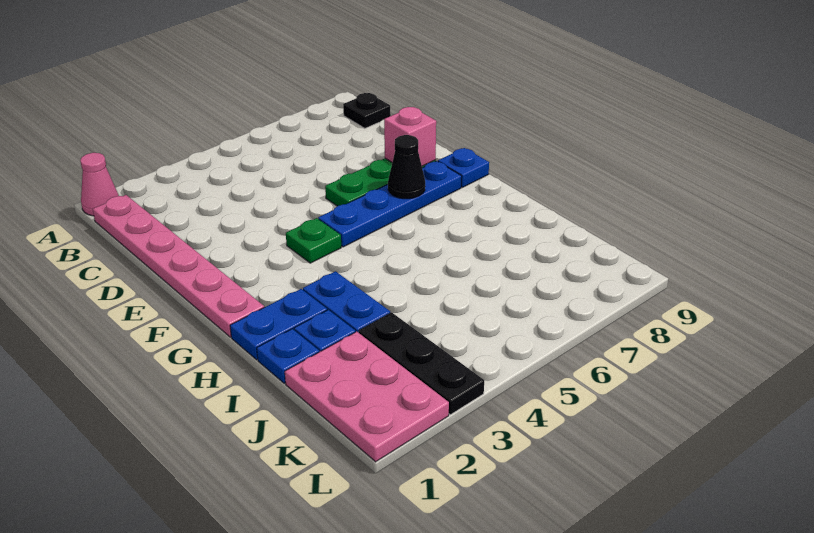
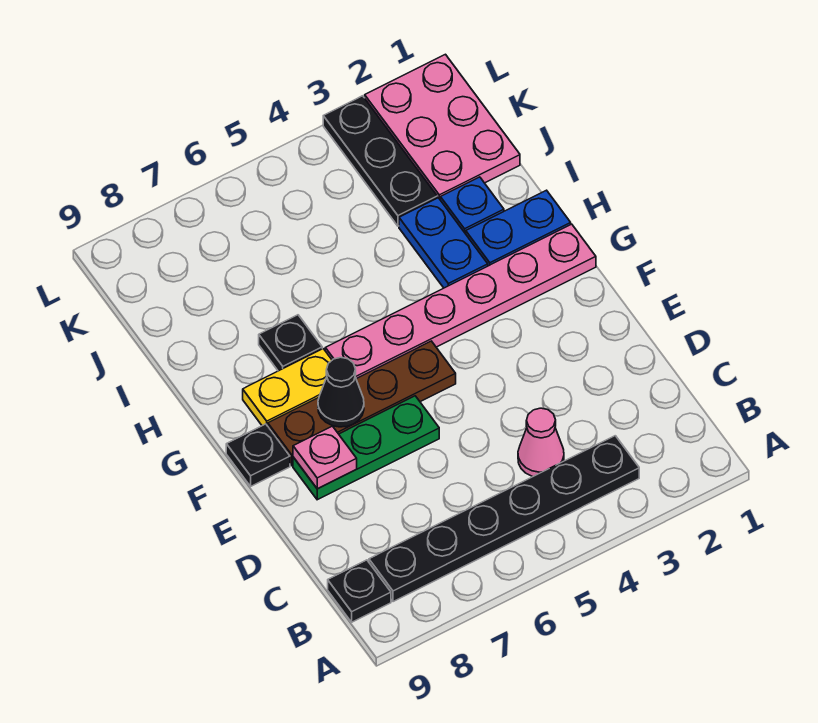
pink 1x1 cone [80,153,119,216] -> pink 1x1 cone moved to [518,408,564,477]
pink 1x6 plate [93,195,264,337] -> pink 1x6 plate turned to [325,224,596,379]
none -> black 1x6 plate [369,436,639,602]
pink 1x1 brick [384,107,436,166] -> pink 1x1 plate [293,426,357,489]
green 1x1 plate [286,218,341,263] -> none
blue 1x4 plate [318,161,462,247] -> brown 1x4 plate [268,341,456,466]
blue 1x1 plate [438,148,489,187] -> black 1x1 plate [226,424,290,486]
none -> yellow 1x2 plate [243,349,332,426]
none -> black 1x1 plate [259,315,322,371]
blue 1x1 plate [257,329,319,383] -> none

